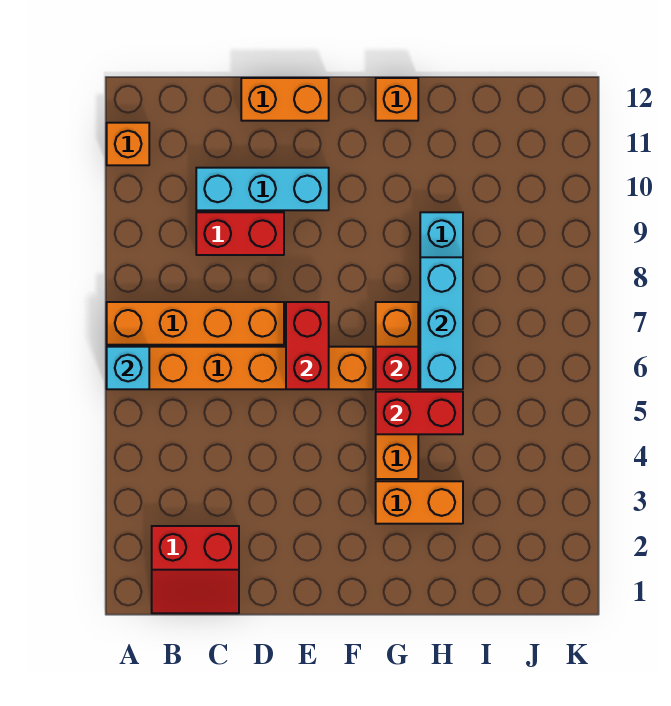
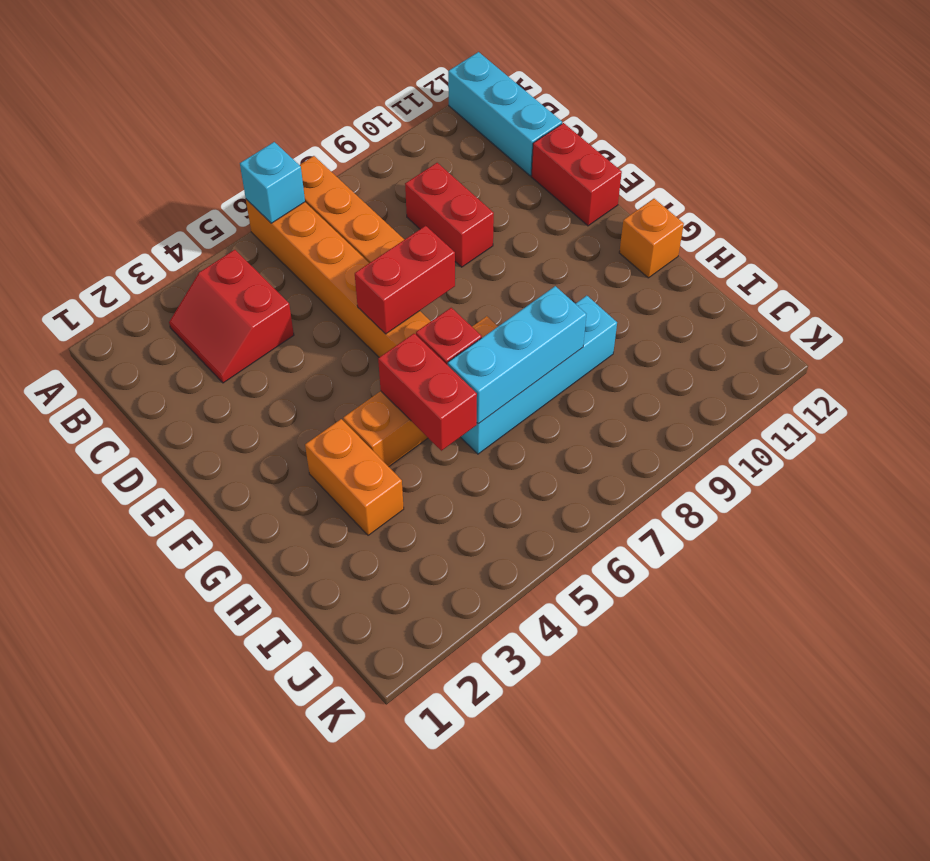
orange 1x1 brick [107,123,149,165] -> none
red 2x2 slope [152,526,239,613] -> red 2x2 slope moved to [169,250,294,383]
cyan 1x3 brick [196,168,329,210] -> cyan 1x3 brick moved to [448,52,562,176]
orange 1x2 brick [241,78,329,121] -> red 1x2 brick [531,123,622,226]

